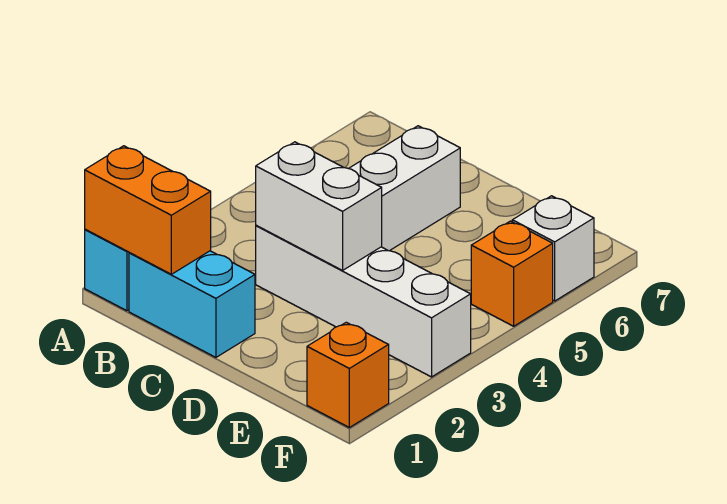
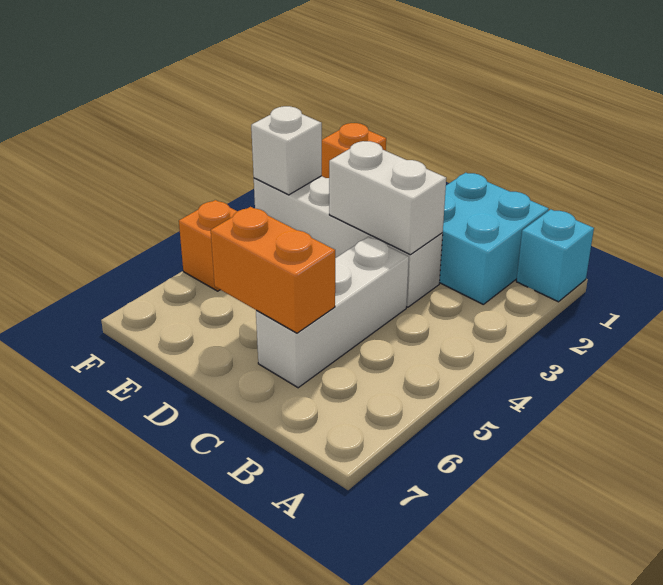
orange 1x2 brick [85,146,211,274] -> orange 1x2 brick moved to [211,207,335,333]
cyan 1x2 brick [129,251,255,357] -> cyan 2x2 brick [439,173,549,304]
white 1x1 brick [512,196,594,301] -> white 1x1 brick moved to [251,106,322,195]

